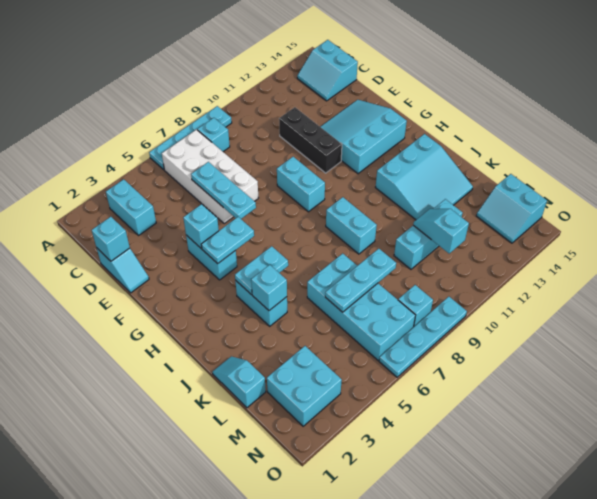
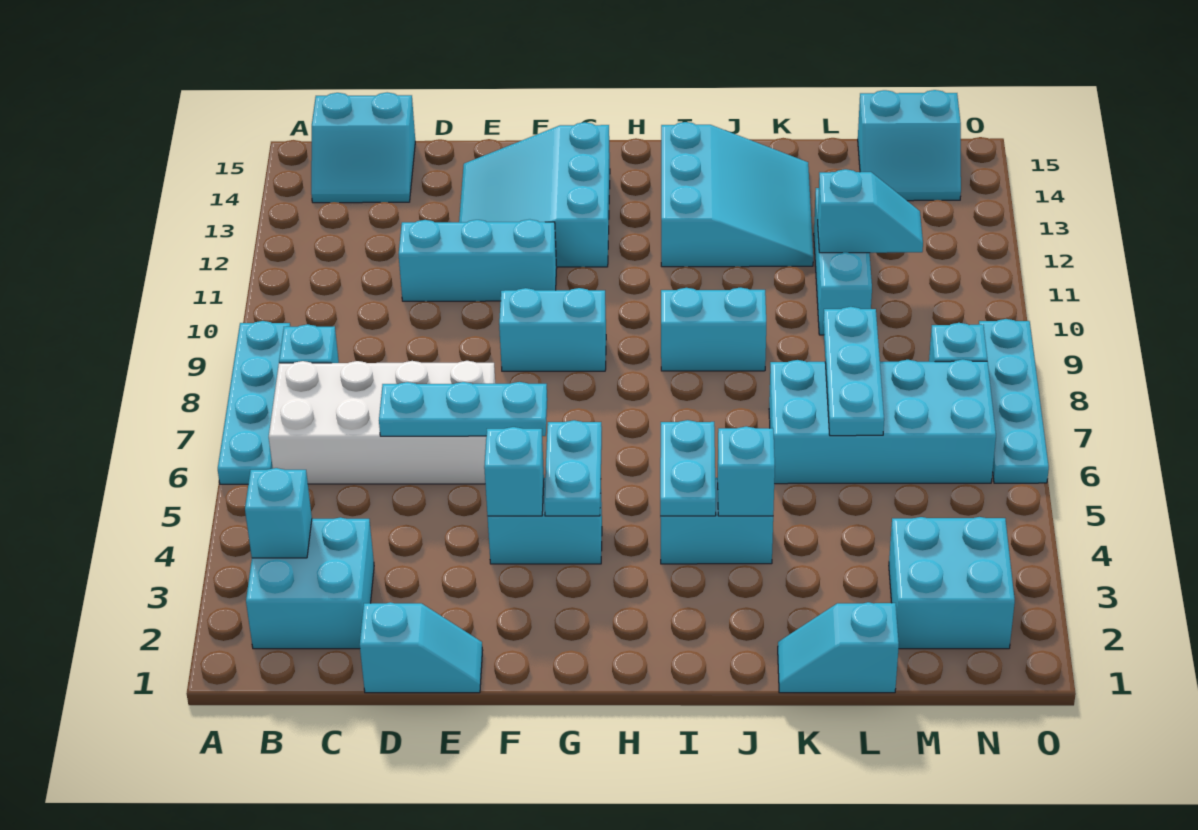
cyan 1x2 brick [106,179,156,235] -> cyan 2x2 brick [246,517,374,649]
cyan 1x1 brick [92,217,130,261] -> cyan 1x1 brick moved to [245,468,312,558]
black 1x3 brick [279,107,342,173] -> cyan 1x3 brick [399,219,557,301]
cyan 1x2 slope [413,208,469,254] -> cyan 1x2 slope turned to [818,169,923,253]

